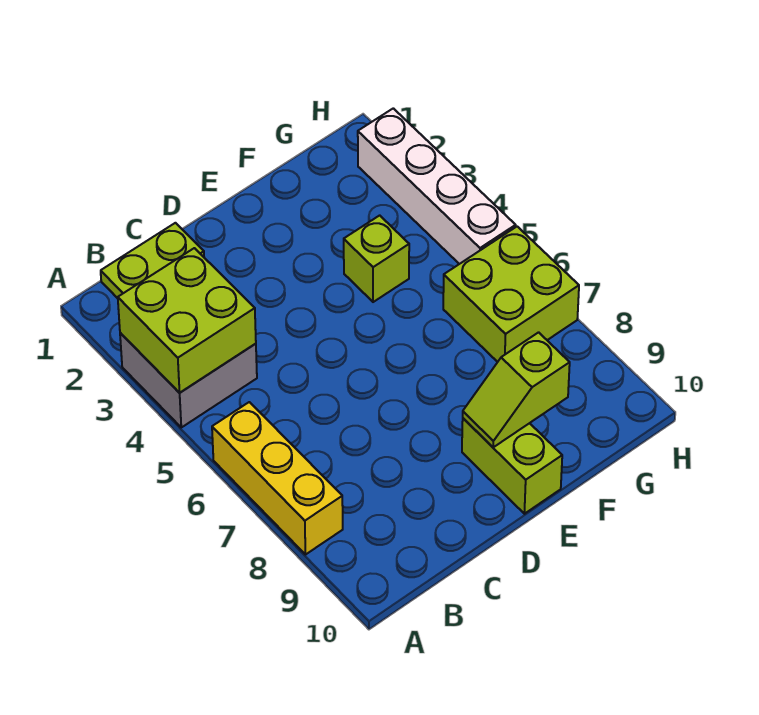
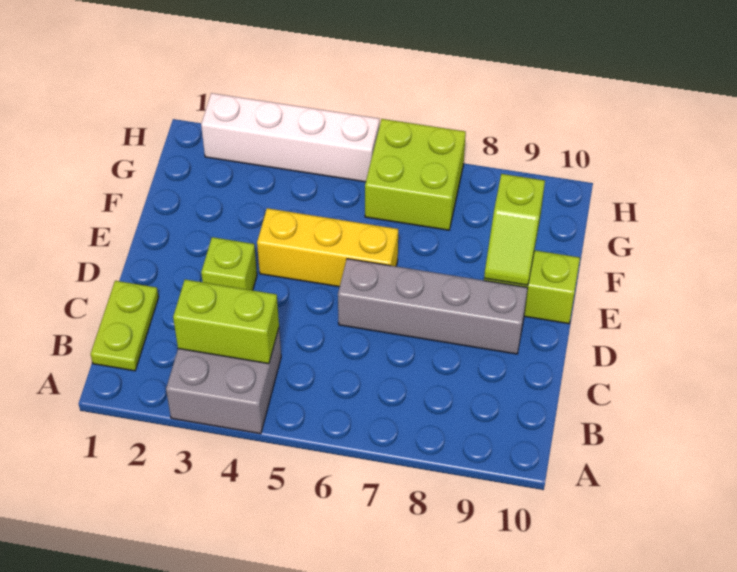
lime 2x2 brick [118,248,256,393] -> lime 1x2 brick [173,280,279,364]
yellow 1x3 brick [212,402,343,555] -> yellow 1x3 brick moved to [257,208,398,287]
none -> grey 1x4 brick [338,259,528,354]
lime 1x1 brick [344,215,409,302] -> lime 1x1 brick moved to [201,237,257,290]

